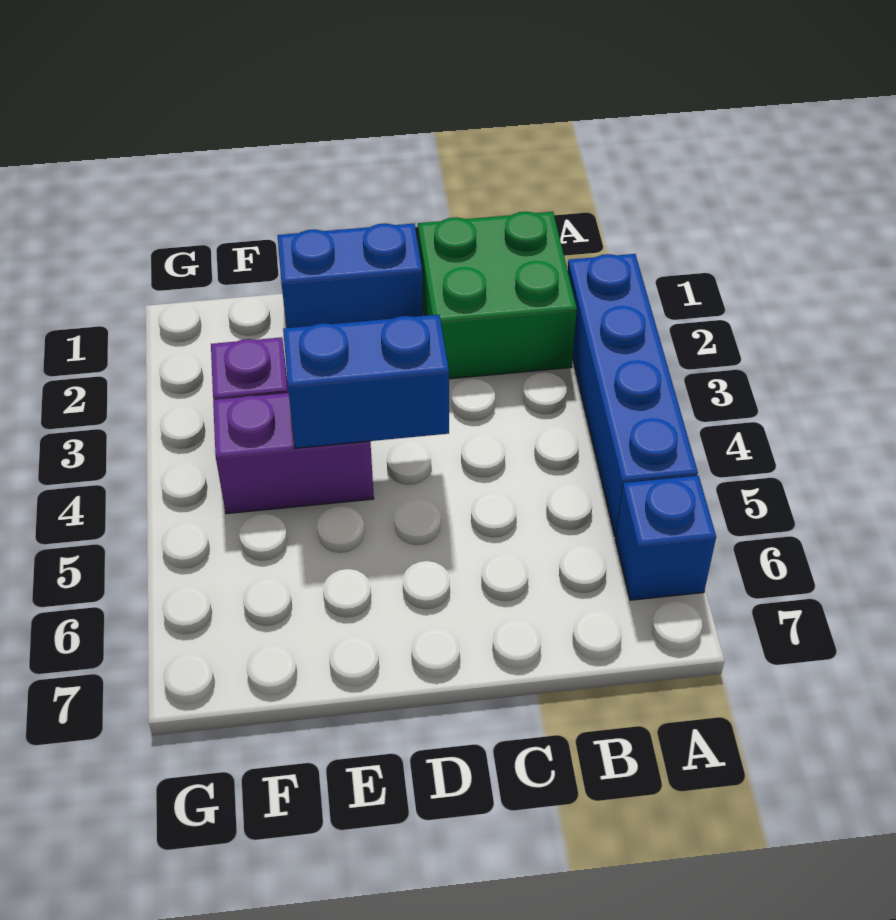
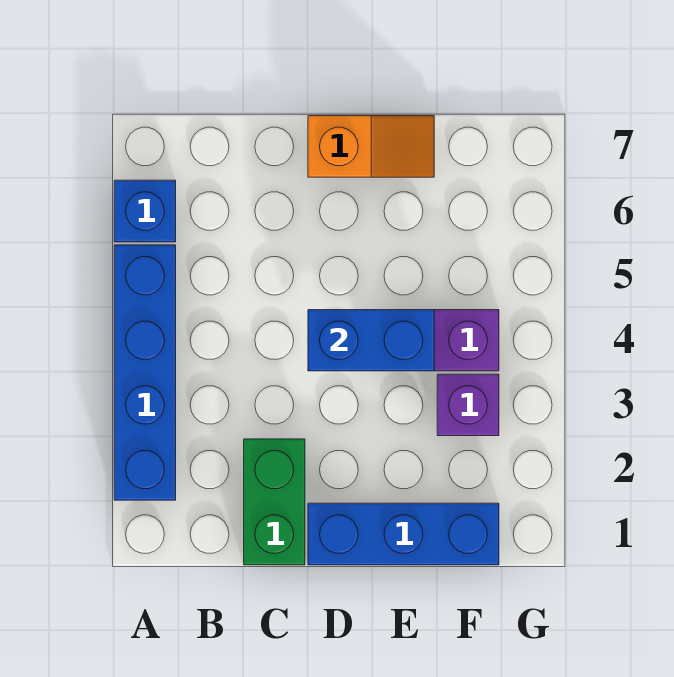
green 2x2 brick [418,212,577,379] -> green 1x2 brick [244,439,305,565]
blue 1x2 brick [278,223,423,328] -> blue 1x3 brick [308,503,499,565]
none -> orange 1x2 slope [308,116,434,177]

